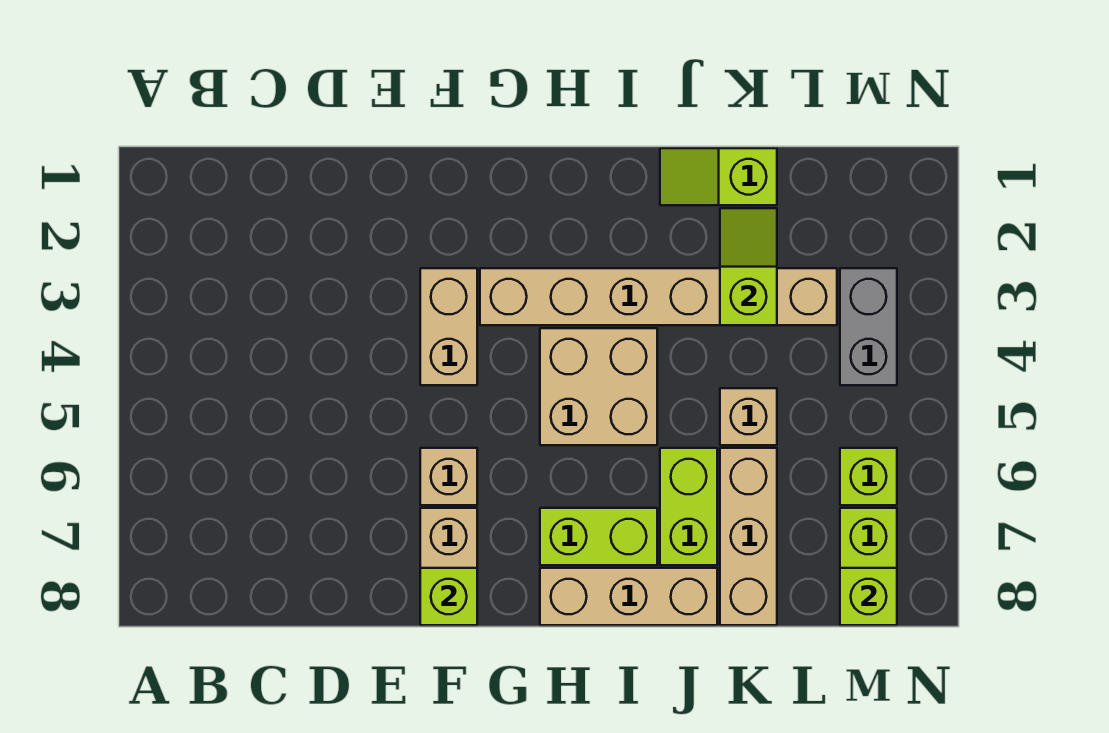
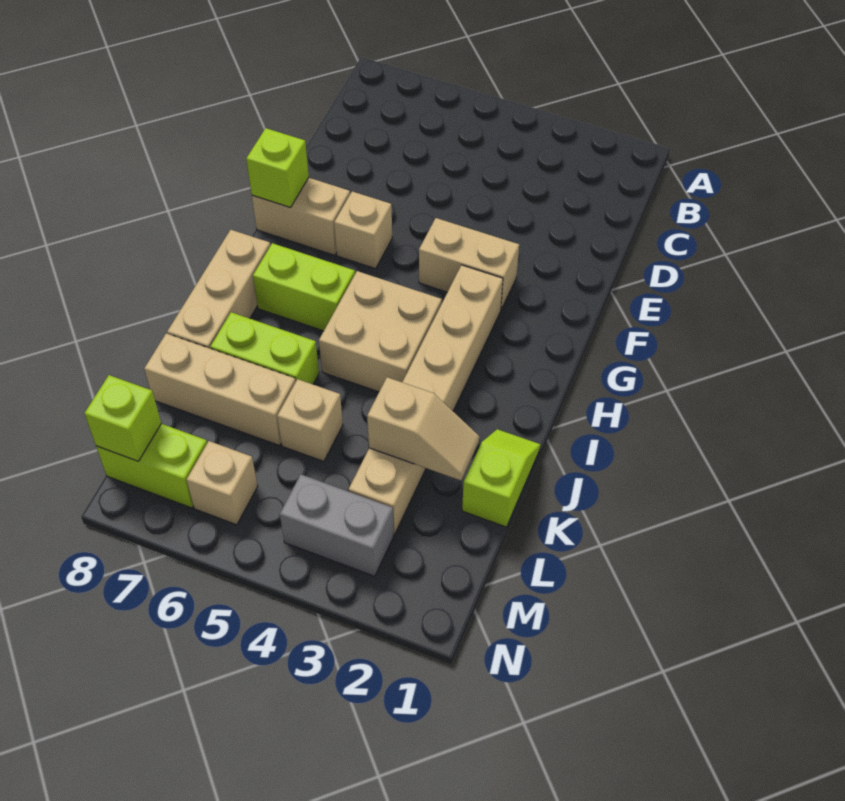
lime 1x2 brick [540,508,657,565] -> lime 1x2 brick turned to [253,243,355,331]
lime 1x2 slope [720,208,777,325] -> tan 1x2 slope [367,377,479,480]
lime 1x1 brick [840,448,897,505] -> tan 1x1 brick [187,441,258,525]

